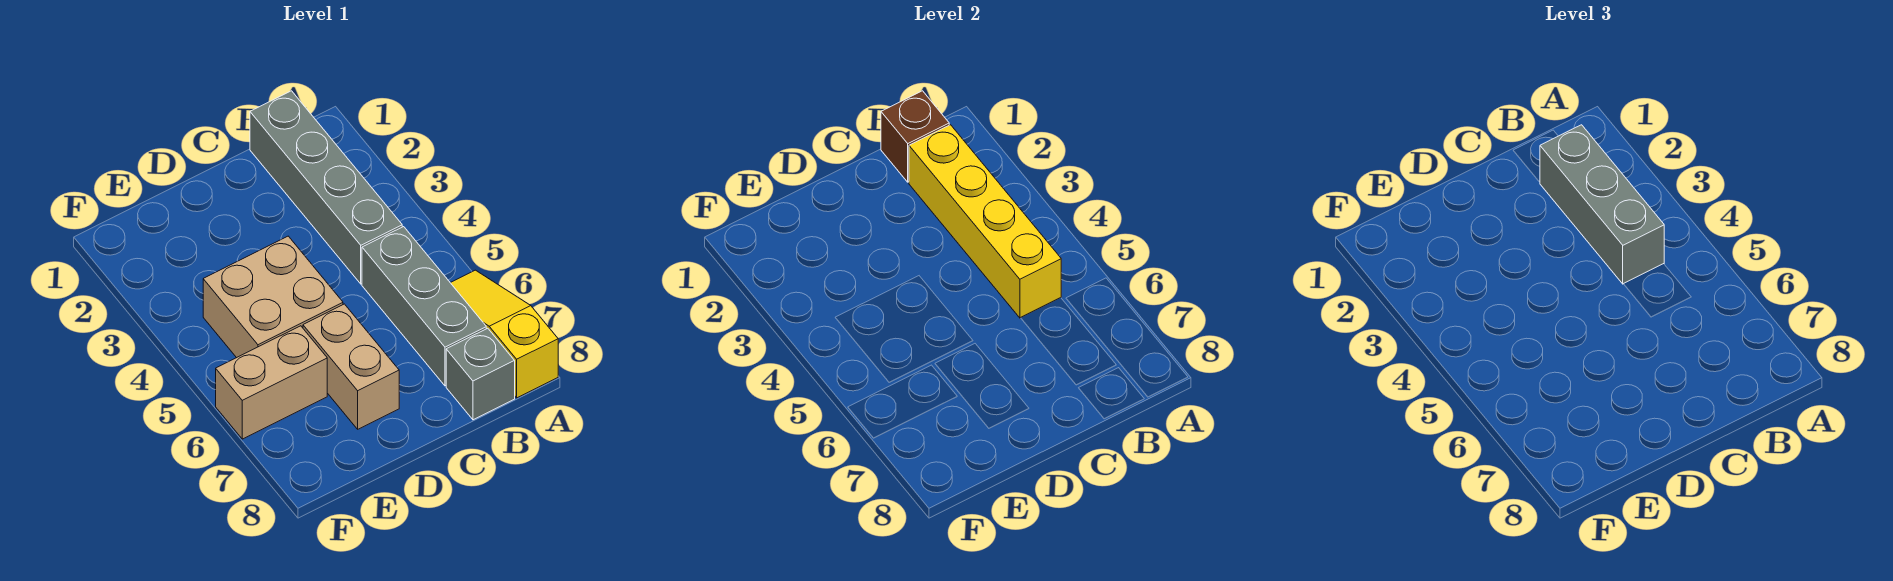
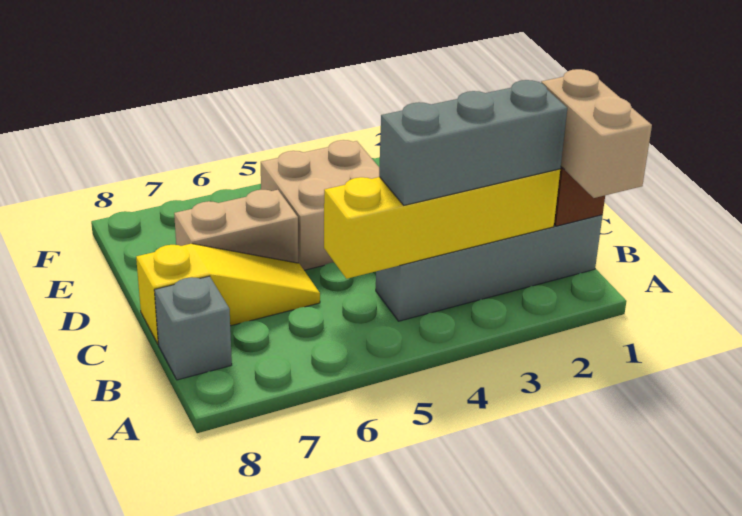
yellow 1x3 slope [451,270,558,398] -> yellow 1x3 slope moved to [136,244,320,344]
grey 1x3 brick [362,227,486,386] -> none
tan 1x2 brick [216,326,327,439] -> tan 1x2 brick moved to [541,69,652,198]

